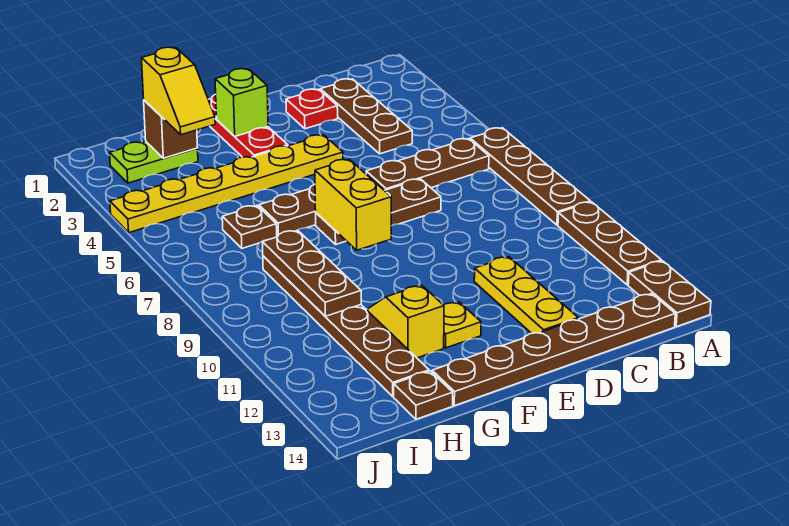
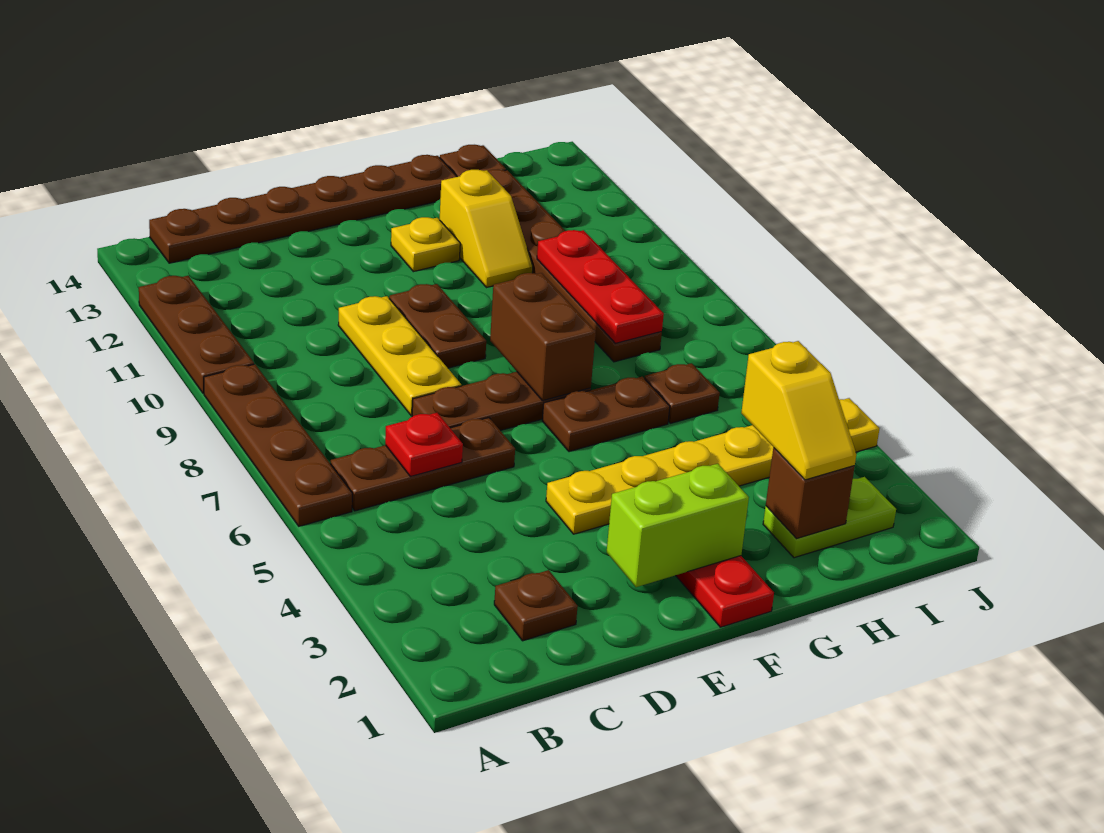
brown 1x2 plate [628,261,711,327] -> brown 1x2 plate moved to [389,284,486,368]
brown 1x3 plate [320,79,412,154] -> brown 1x1 plate [494,570,578,641]
red 1x1 plate [286,89,338,129] -> red 1x1 plate moved to [385,413,463,477]
yellow 1x3 plate [474,257,578,333] -> yellow 1x3 plate moved to [338,296,461,415]
lime 1x1 brick [215,69,268,136] -> lime 1x2 brick [607,464,749,587]
yellow 1x2 brick [315,159,391,250] -> brown 1x2 brick [490,273,596,401]
yellow 1x2 slope [142,47,215,135] -> yellow 1x2 slope turned to [741,341,856,480]
brown 1x3 plate [262,230,361,316] -> red 1x3 plate [537,230,664,343]

